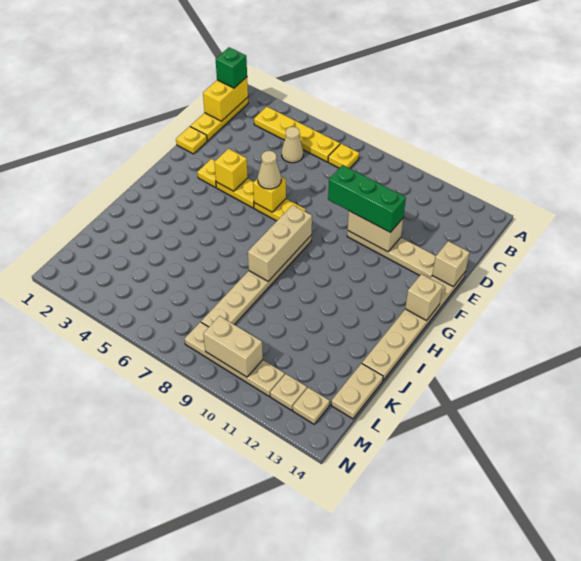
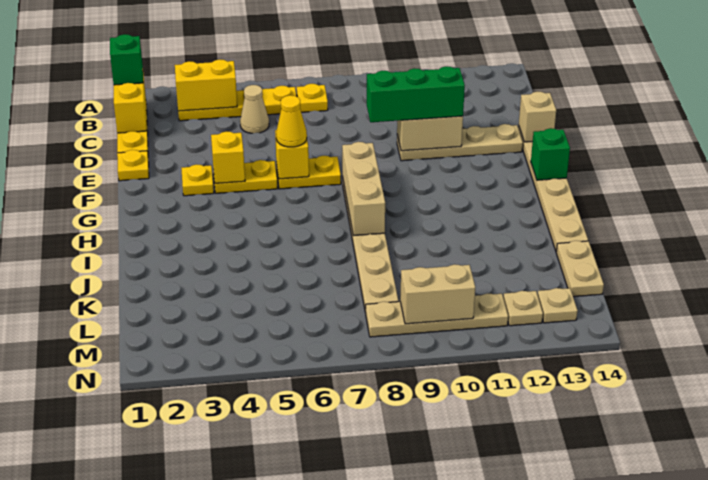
none -> yellow 1x2 brick [175,59,237,111]
tan 1x1 cone [258,151,281,189] -> yellow 1x1 cone [276,95,307,147]
tan 1x1 brick [405,274,443,321] -> green 1x1 brick [531,128,570,180]

